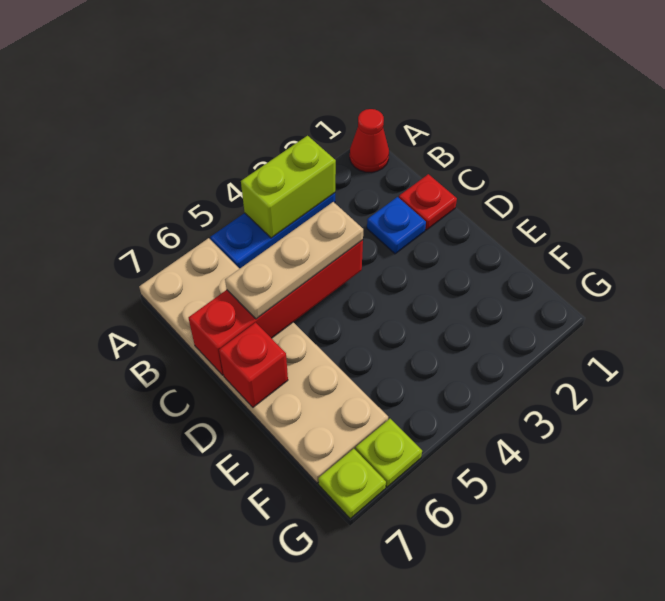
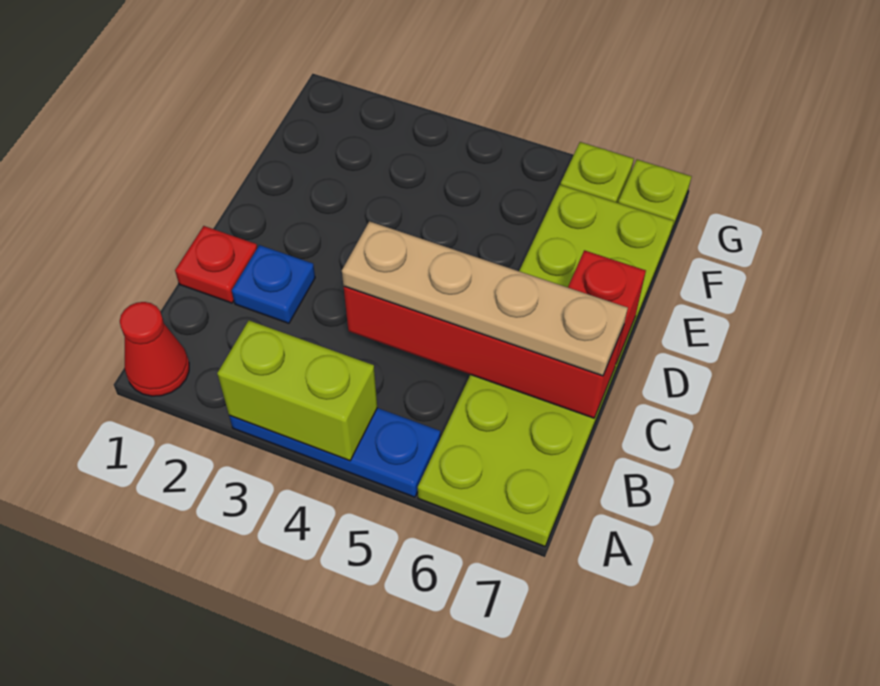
tan 2x6 plate [139,238,388,483] -> lime 2x6 plate [418,185,674,546]
tan 1x3 plate [225,202,363,319] -> tan 1x4 plate [342,221,628,376]

